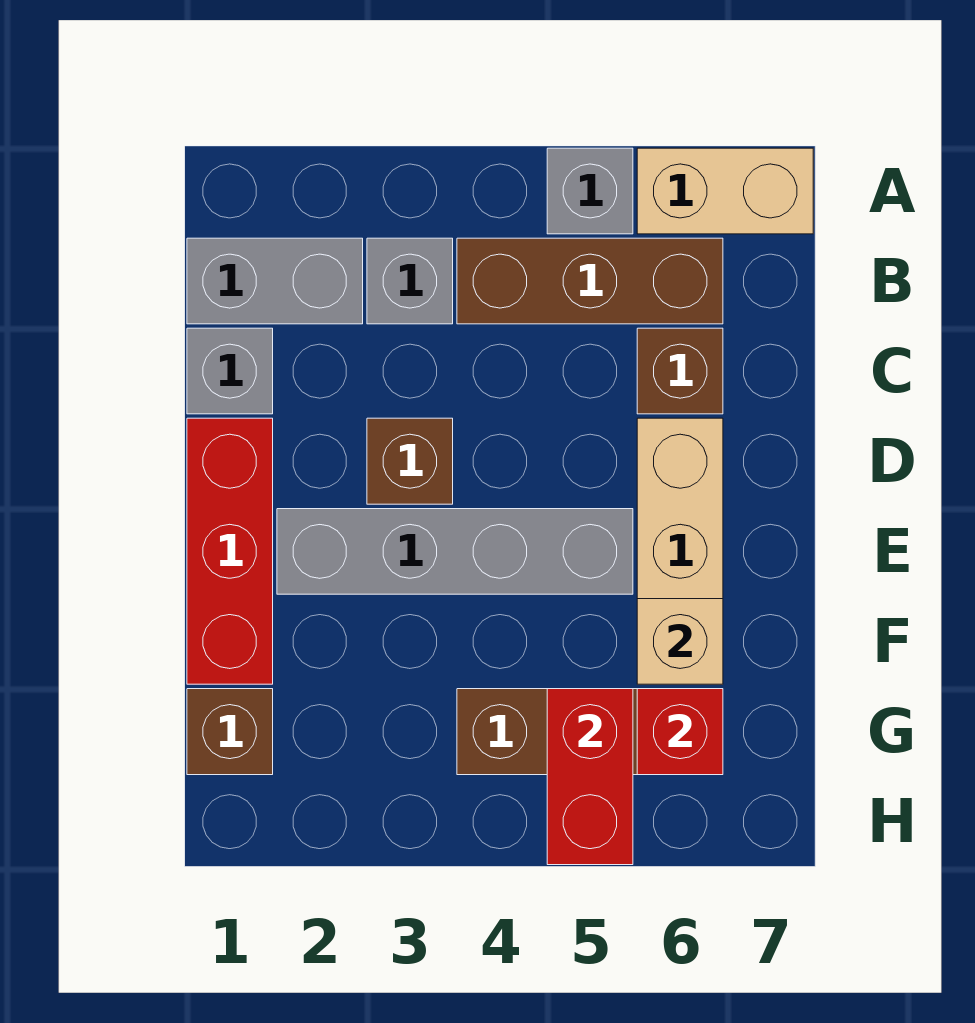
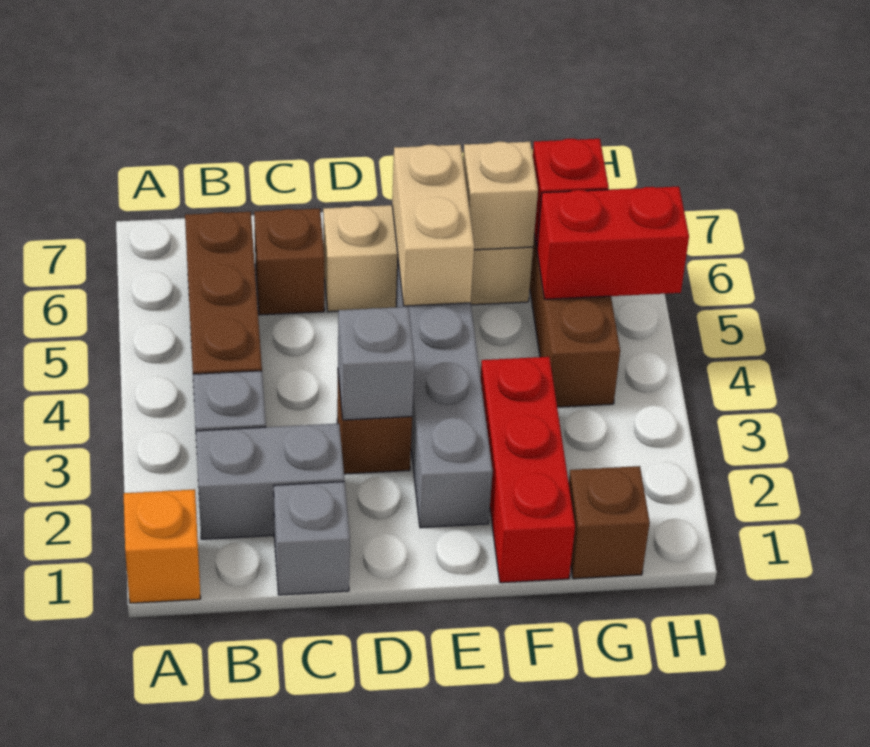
none -> orange 1x1 brick [124,489,201,603]
grey 1x1 brick [547,148,633,234] -> grey 1x1 brick moved to [338,307,415,420]
tan 1x2 brick [637,148,813,234] -> tan 1x2 brick moved to [392,145,474,306]
grey 1x2 brick [187,238,363,324] -> grey 1x2 brick turned to [196,424,344,539]
red 1x3 brick [187,418,273,684] -> red 1x3 brick turned to [480,357,575,583]

